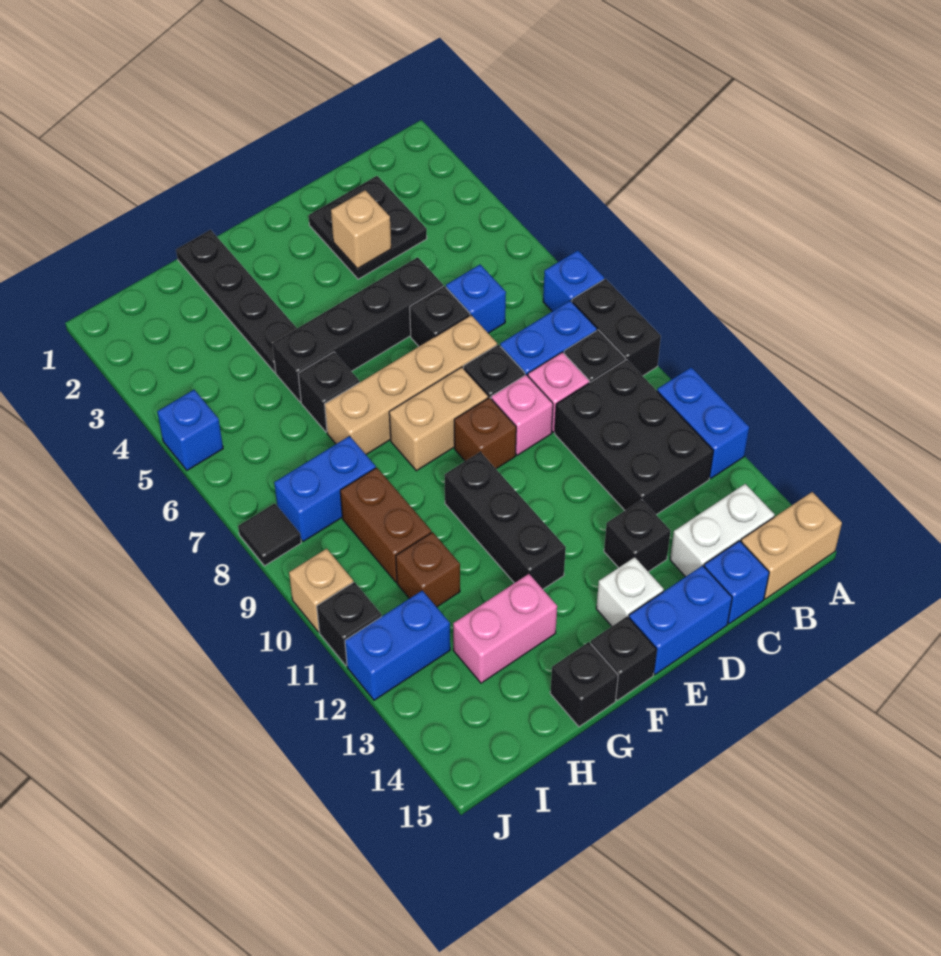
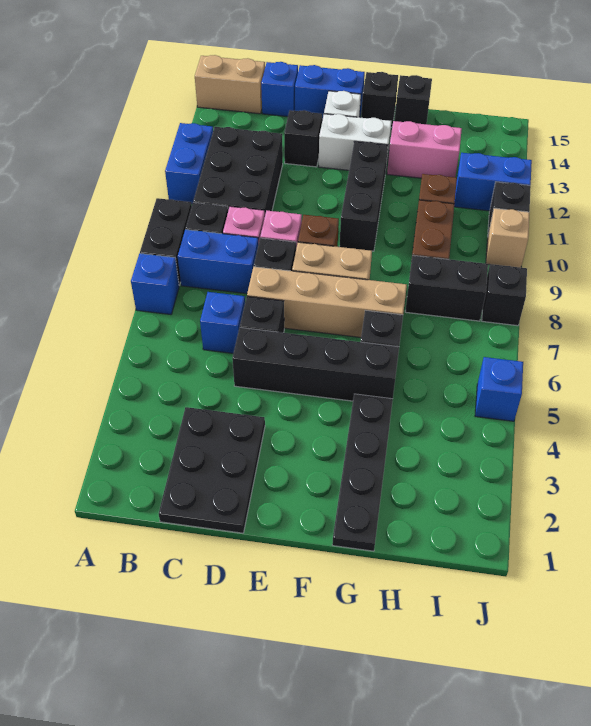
white 1x2 brick [670,484,774,577] -> white 1x2 brick moved to [319,114,391,170]
black 2x2 plate [309,176,427,279] -> black 2x3 plate [159,407,265,533]
tan 1x1 brick [331,190,391,269] -> none
blue 1x2 brick [274,436,376,542] -> black 1x2 brick [405,255,488,321]
black 1x1 tile [238,503,301,566] -> black 1x1 brick [482,264,527,326]

